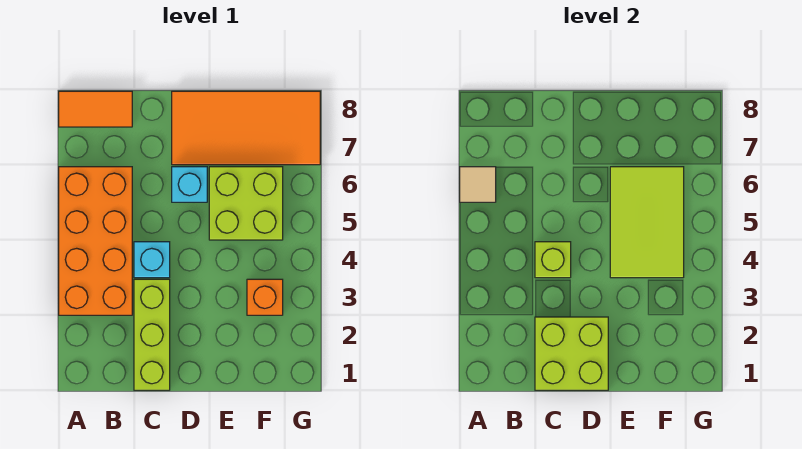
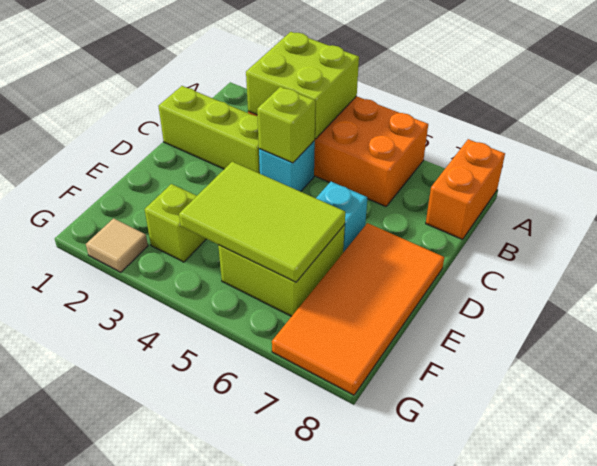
tan 1x1 tile [460,167,496,202] -> tan 1x1 tile moved to [86,218,148,272]
orange 1x2 tile [59,91,132,127] -> orange 1x2 brick [426,139,505,239]
lime 2x2 brick [535,317,608,390] -> lime 2x2 brick moved to [246,32,359,139]
orange 1x1 brick [247,279,283,315] -> lime 1x1 brick [145,184,206,262]

